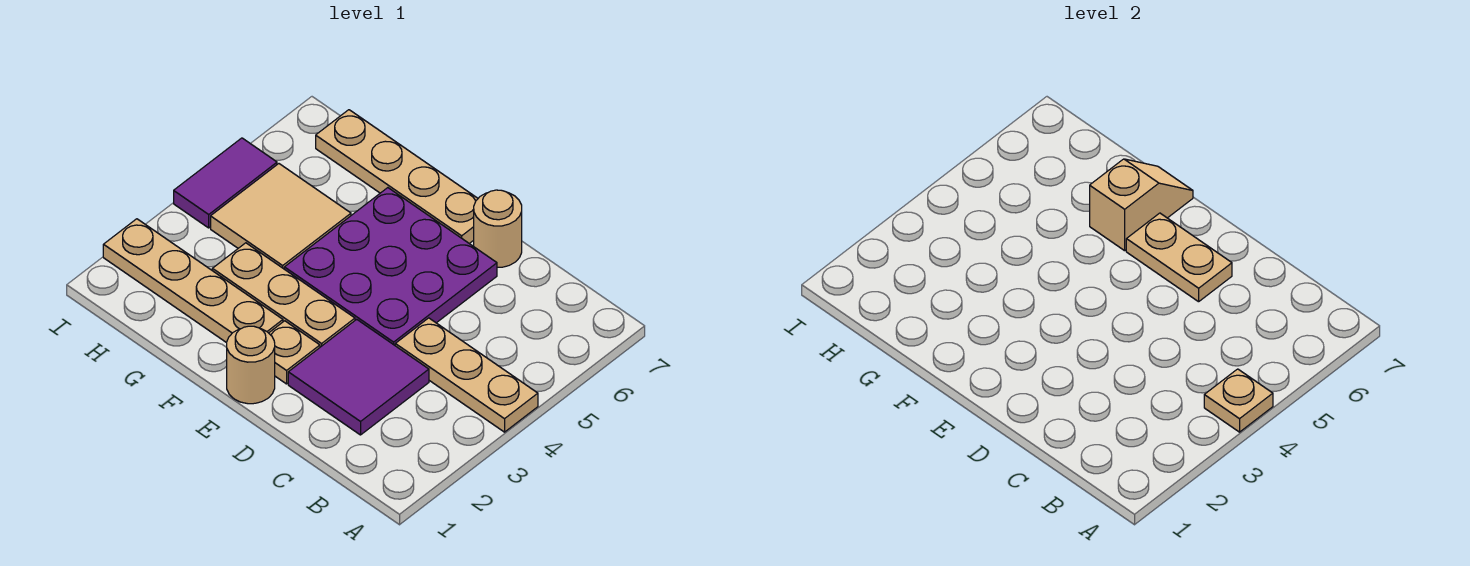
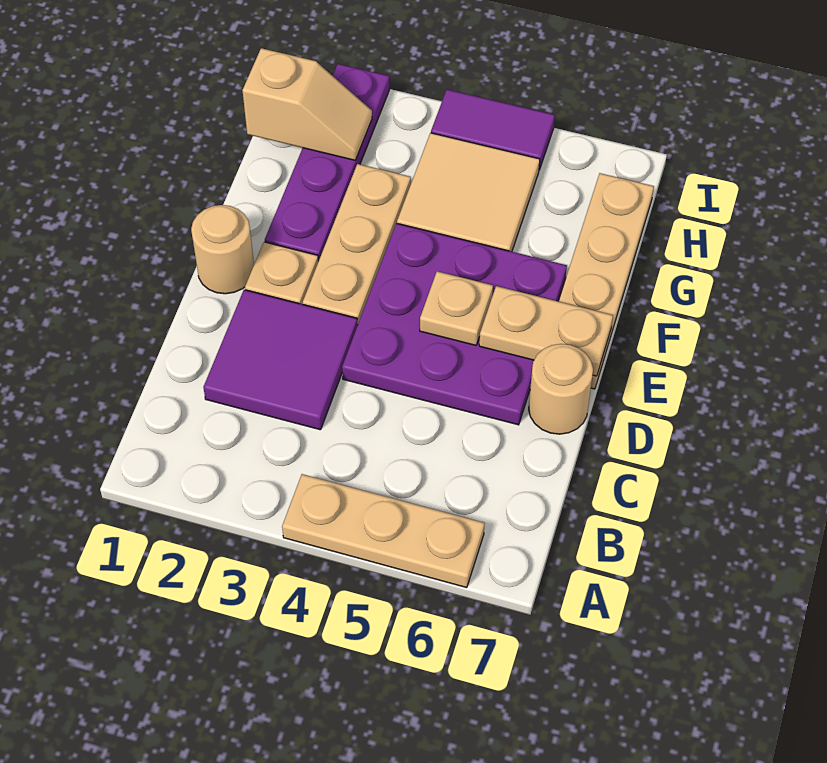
tan 1x3 plate [395,318,538,432] -> tan 1x3 plate turned to [282,474,485,588]
tan 1x1 plate [1204,369,1273,432] -> tan 1x1 plate moved to [420,271,493,345]
tan 1x2 plate [1126,213,1232,302] -> tan 1x2 plate turned to [479,286,613,376]
tan 1x4 plate [103,219,283,343] -> purple 1x4 plate [265,64,389,261]
tan 1x2 slope [1090,159,1193,251] -> tan 1x2 slope moved to [242,48,372,160]

